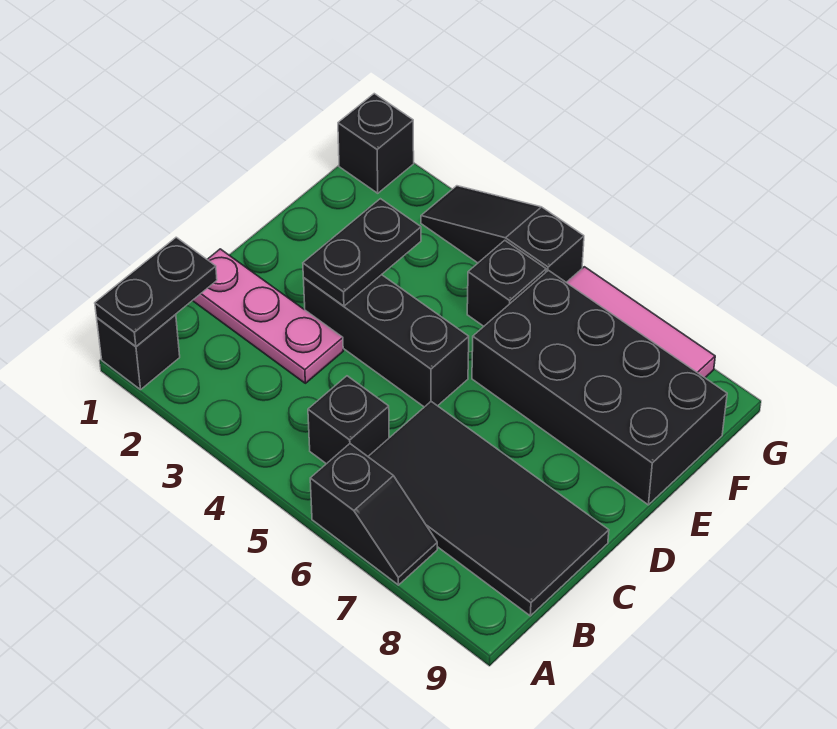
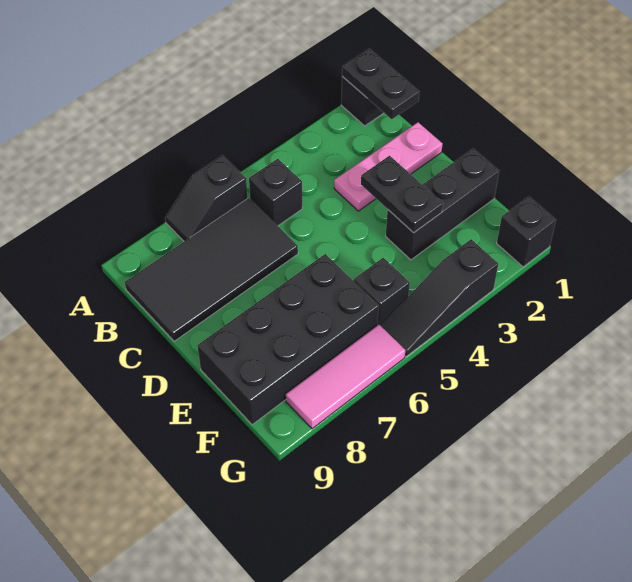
black 1x3 brick [303,275,469,407] -> black 1x3 brick moved to [386,149,499,260]
black 1x3 slope [421,186,584,282] -> black 1x3 slope turned to [381,239,498,357]

